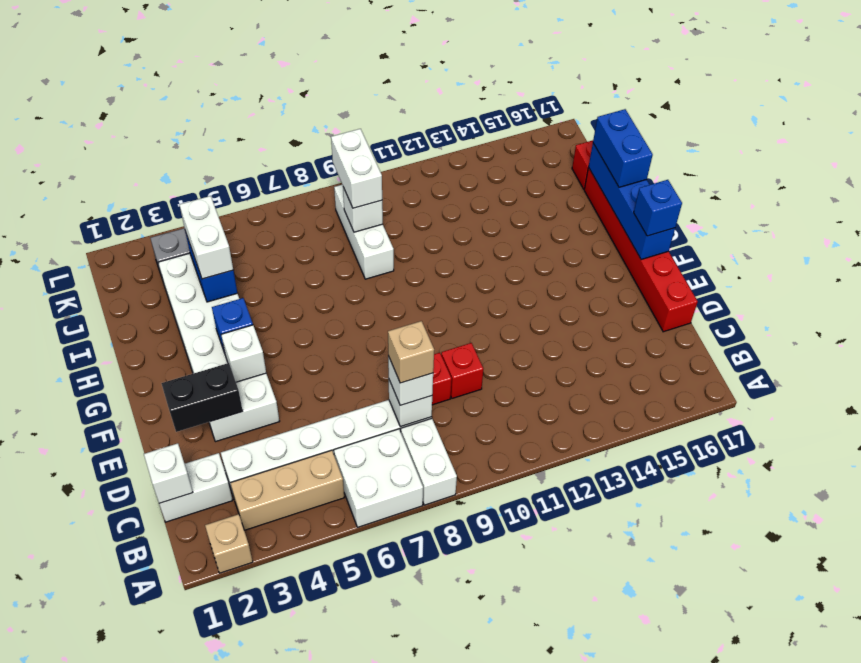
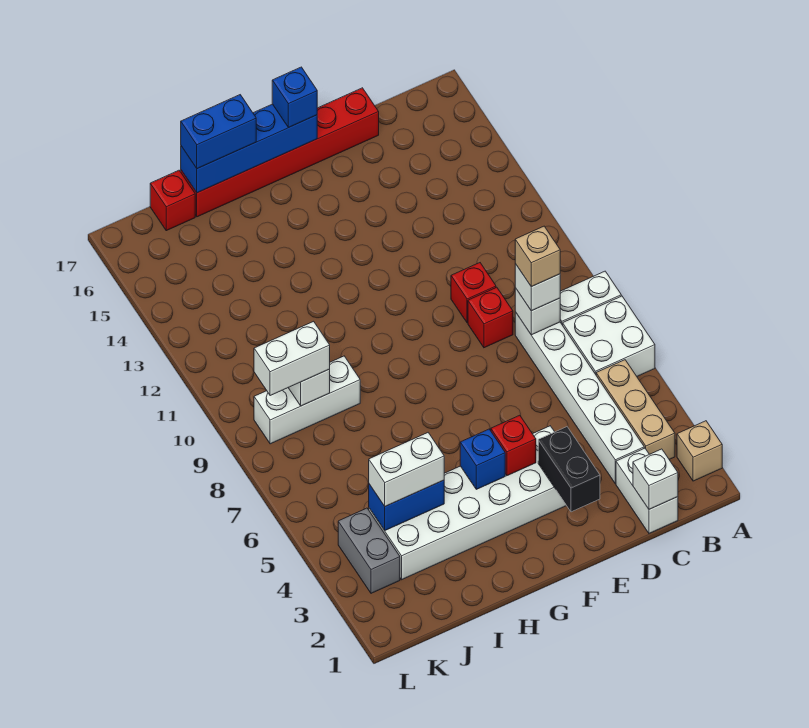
white 1x1 brick [221,325,266,382] -> red 1x1 brick [491,415,536,476]

